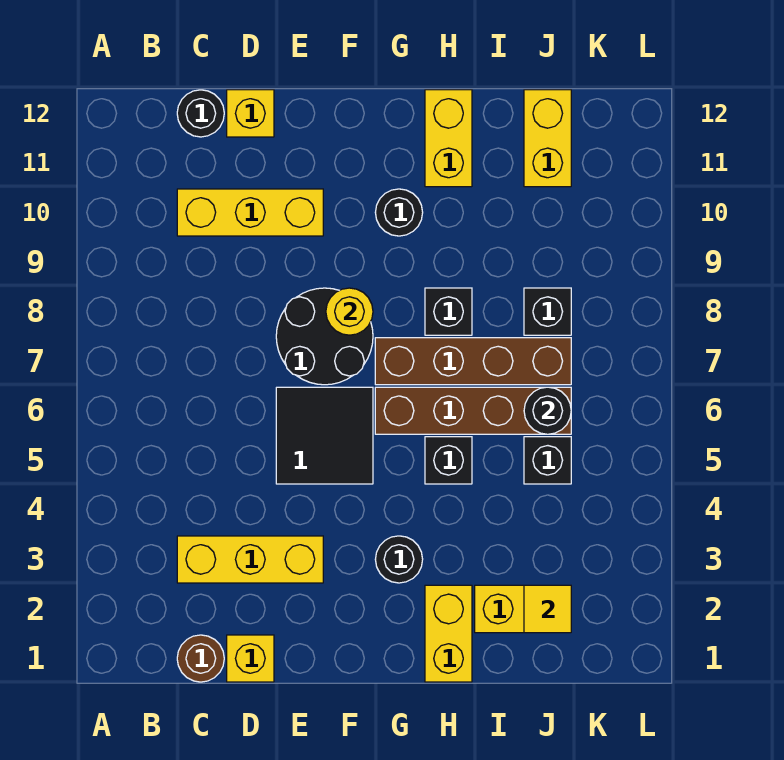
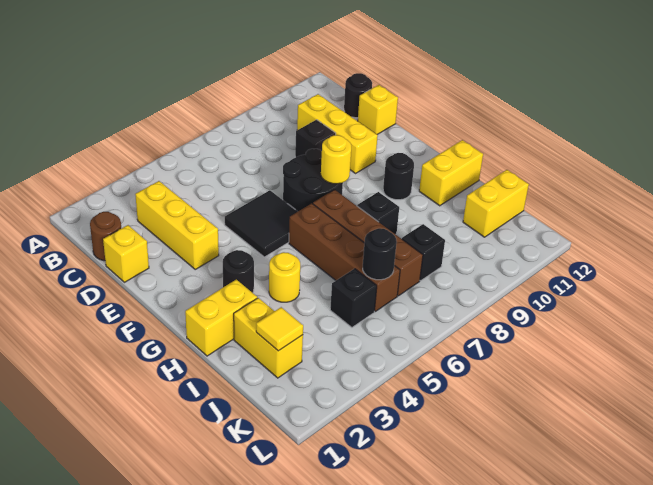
none -> yellow 1x1 round brick [269,252,300,302]
black 1x1 brick [425,437,472,484] -> black 1x1 brick moved to [295,120,336,157]

